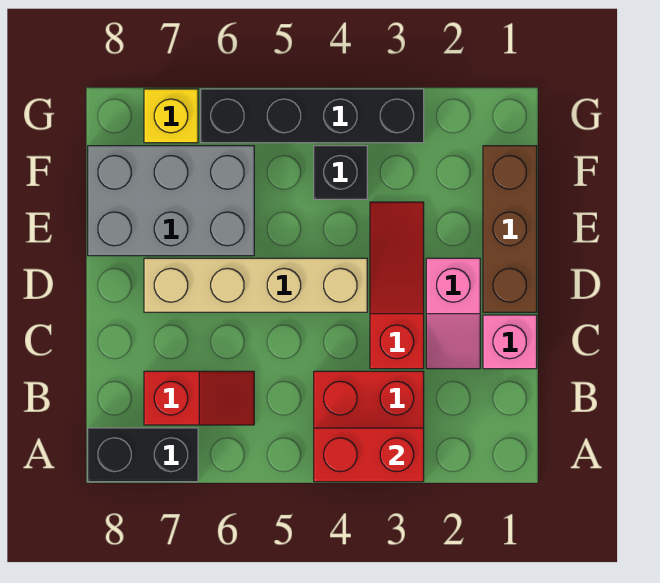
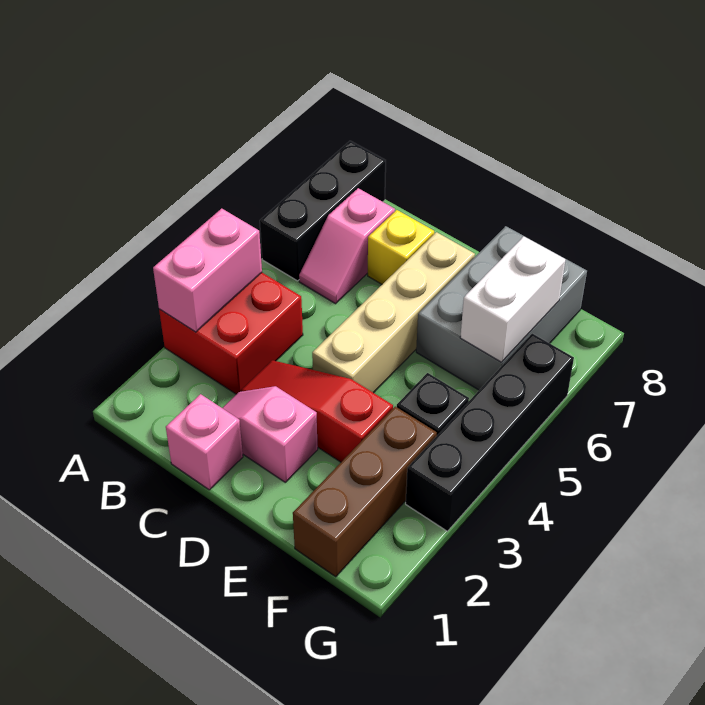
red 1x2 brick [314,428,424,482] -> pink 1x2 brick [153,209,262,332]
black 1x2 brick [88,428,198,482] -> black 1x3 brick [260,141,386,281]
red 1x2 slope [144,371,254,425] -> pink 1x2 slope [299,188,395,304]
red 1x3 slope [370,202,424,369] -> red 1x3 slope turned to [240,360,393,462]
brown 1x3 brick [483,146,537,312] -> brown 1x3 brick turned to [293,407,437,577]
none -> white 1x2 brick [460,236,565,362]
yellow 1x1 brick [144,89,198,143] -> yellow 1x1 brick moved to [368,210,434,284]

